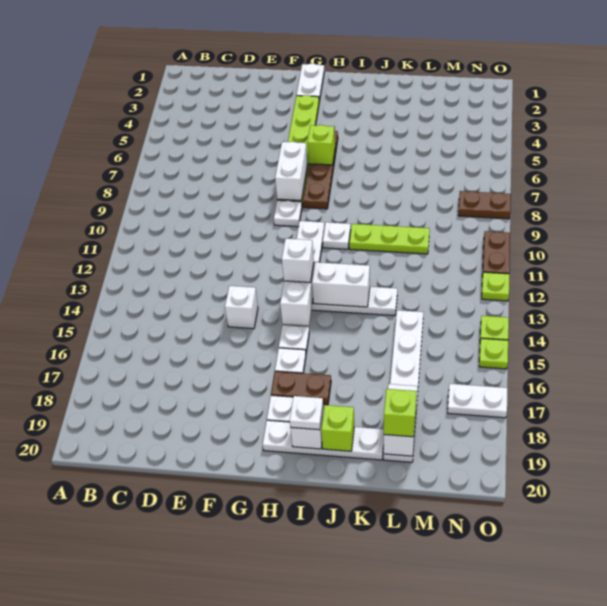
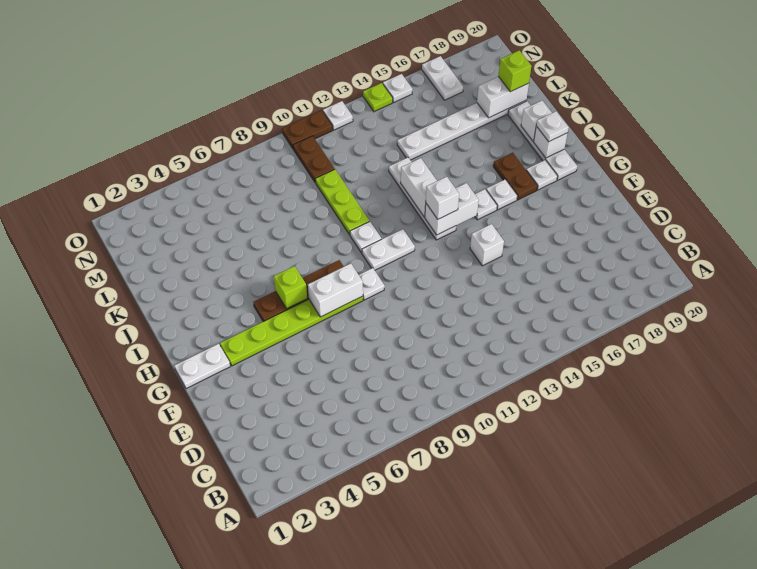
lime 1x1 brick [321,405,354,451] -> white 1x1 brick [521,101,552,141]
brown 1x2 plate [458,191,511,219] -> brown 1x2 plate moved to [293,136,334,183]
lime 1x1 plate [482,272,509,301] -> white 1x1 plate [323,101,353,130]
lime 1x1 plate [479,338,508,369] -> white 1x1 plate [383,74,413,102]

